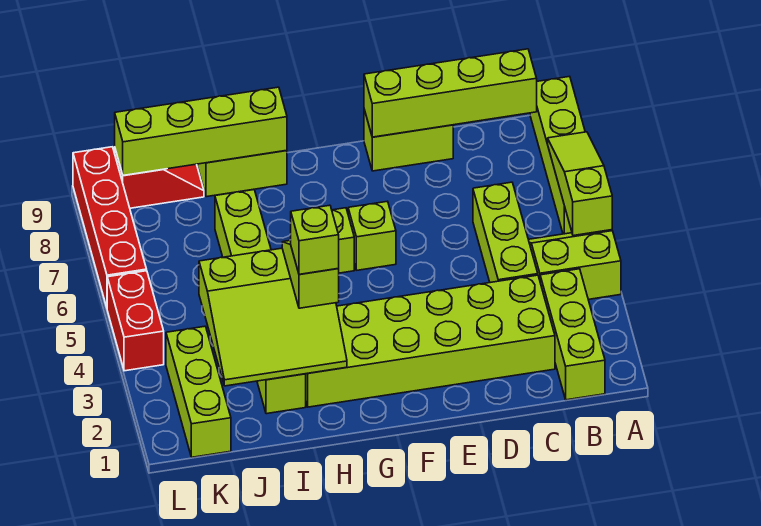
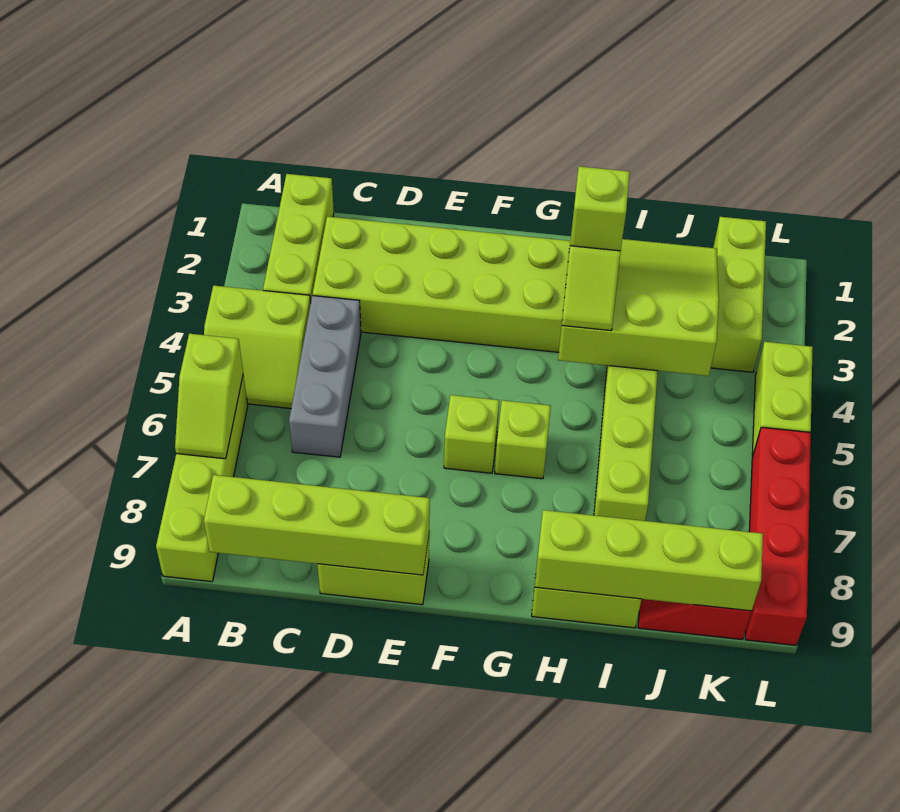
lime 1x3 slope [548,132,612,236] -> lime 1x2 slope [175,334,243,459]
lime 1x3 brick [473,182,538,283] -> grey 1x3 brick [289,296,361,457]
red 1x2 brick [107,271,164,371] -> lime 1x2 brick [752,342,813,457]

